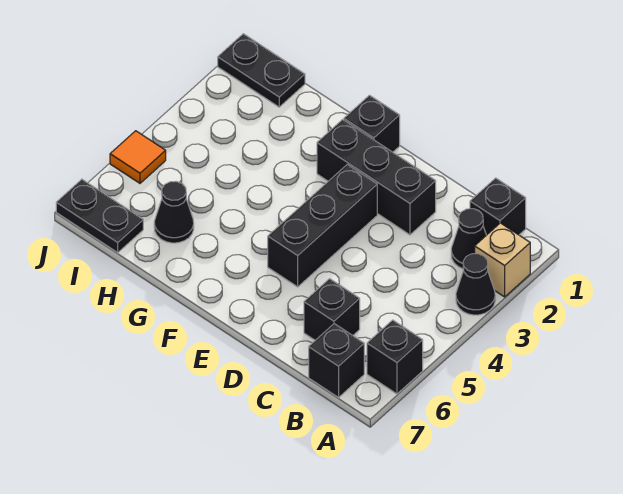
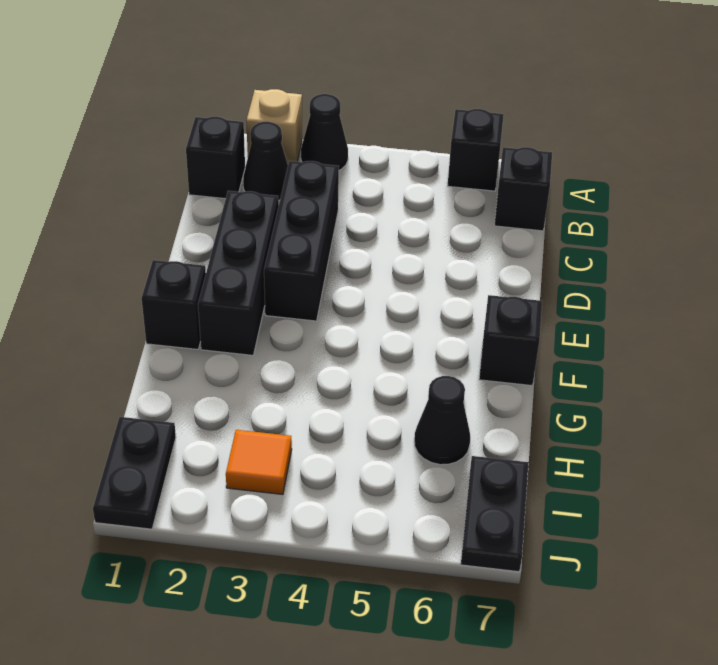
black 1x1 brick [304,279,360,340] -> black 1x1 brick moved to [479,295,542,386]
black 1x3 brick [268,165,377,287] -> black 1x3 brick turned to [264,161,339,321]
orange 1x1 tile [110,131,166,183] -> orange 1x1 tile moved to [226,430,292,494]

